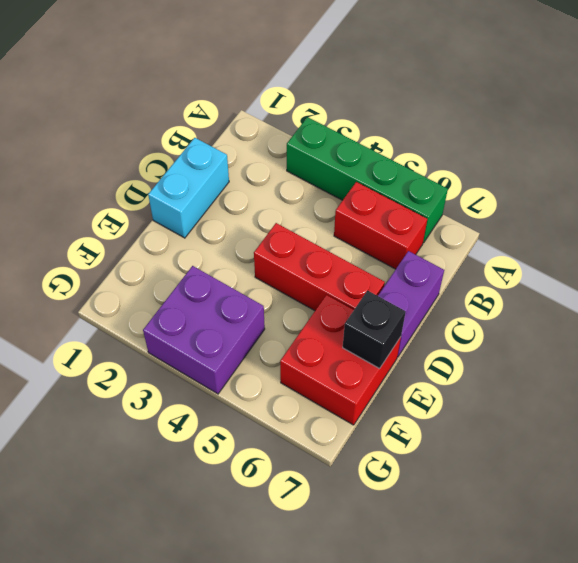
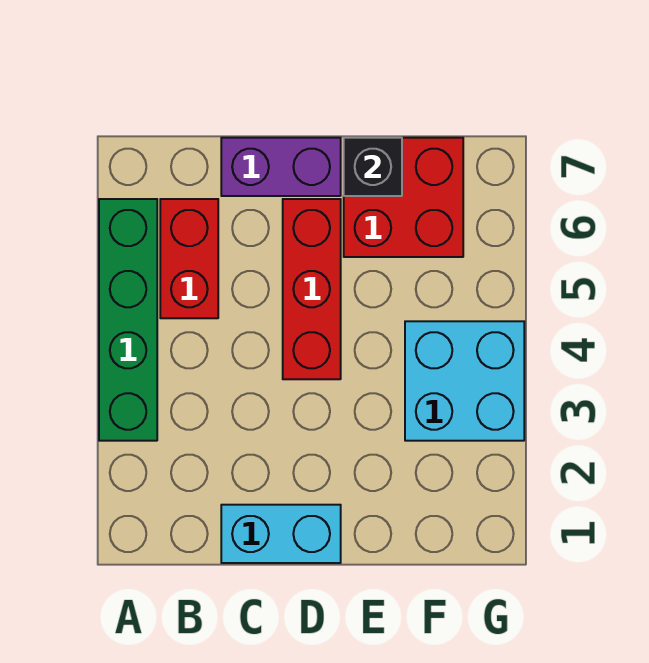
purple 2x2 brick [143,266,265,394] -> cyan 2x2 brick [405,321,524,441]

